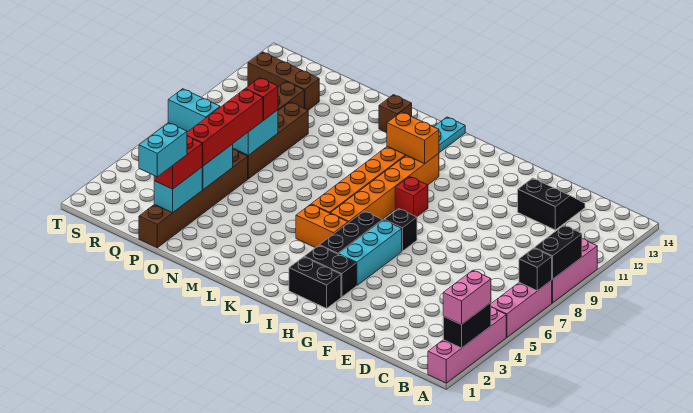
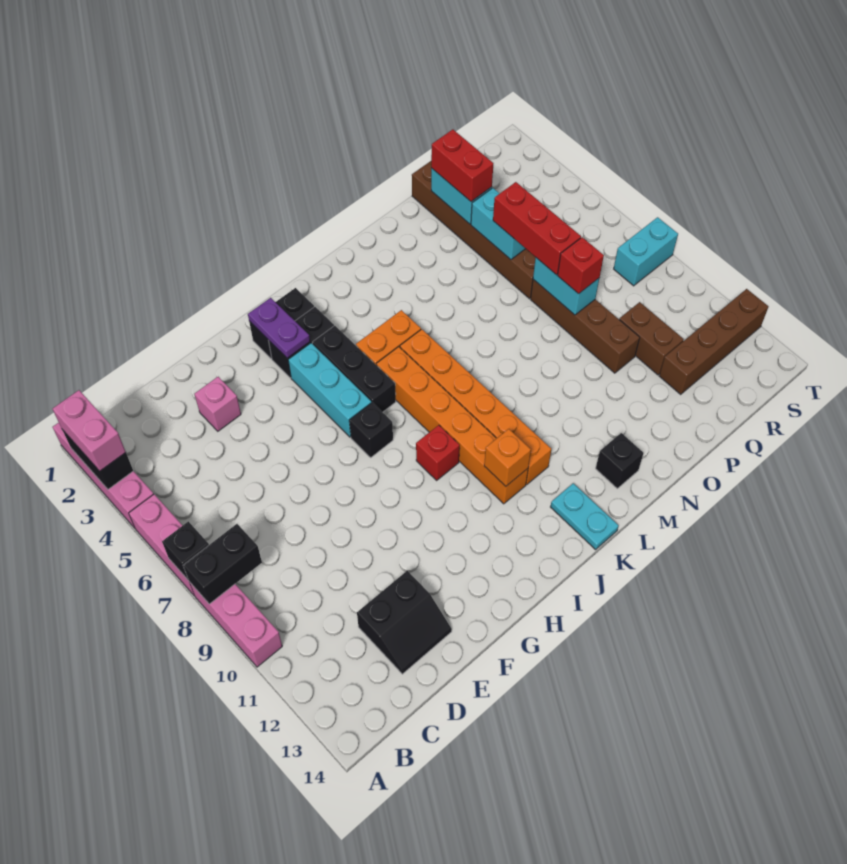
black 1x2 brick [535,225,582,279] -> black 1x2 brick turned to [183,524,262,604]
none -> pink 1x1 brick [194,377,241,431]
none -> purple 1x2 plate [248,298,310,358]
orange 1x2 brick [387,112,439,164] -> orange 1x1 brick [484,429,531,486]
brown 1x1 brick [379,95,412,132] -> black 1x1 brick [596,433,644,488]
cyan 1x2 brick [139,123,187,177] -> none
red 1x4 brick [187,89,263,166] -> red 1x3 brick [493,182,581,275]
brown 1x3 brick [248,52,319,110] -> brown 1x4 brick [659,289,769,394]

